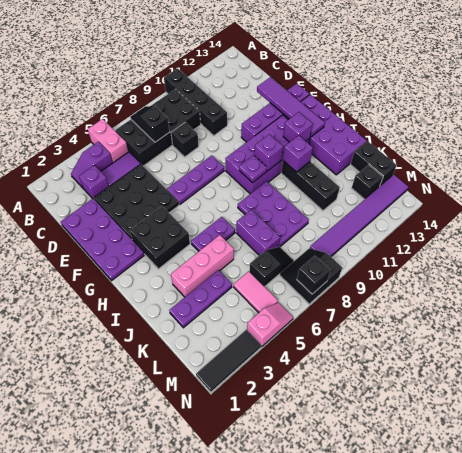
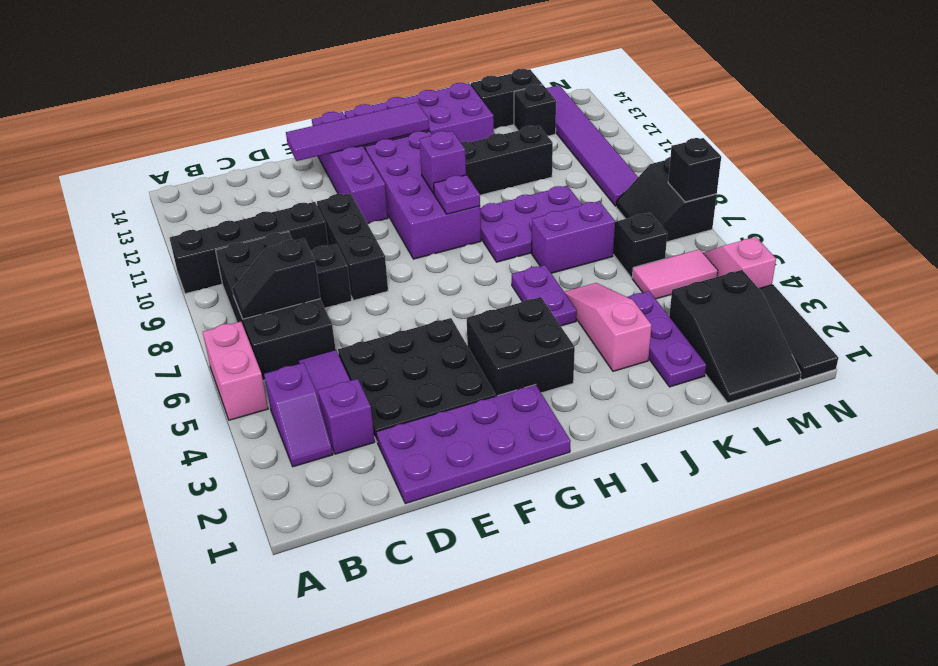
pink 1x2 brick [88,119,128,163] -> pink 1x2 brick turned to [203,322,268,420]
none -> black 1x3 brick [317,193,388,300]
purple 1x3 plate [167,155,224,204] -> none
purple 1x1 brick [283,112,312,142] -> none
purple 1x1 brick [283,135,313,172] -> none
pink 1x3 brick [171,235,234,297] -> pink 1x3 slope [565,283,652,371]
none -> black 2x3 slope [669,270,801,403]

